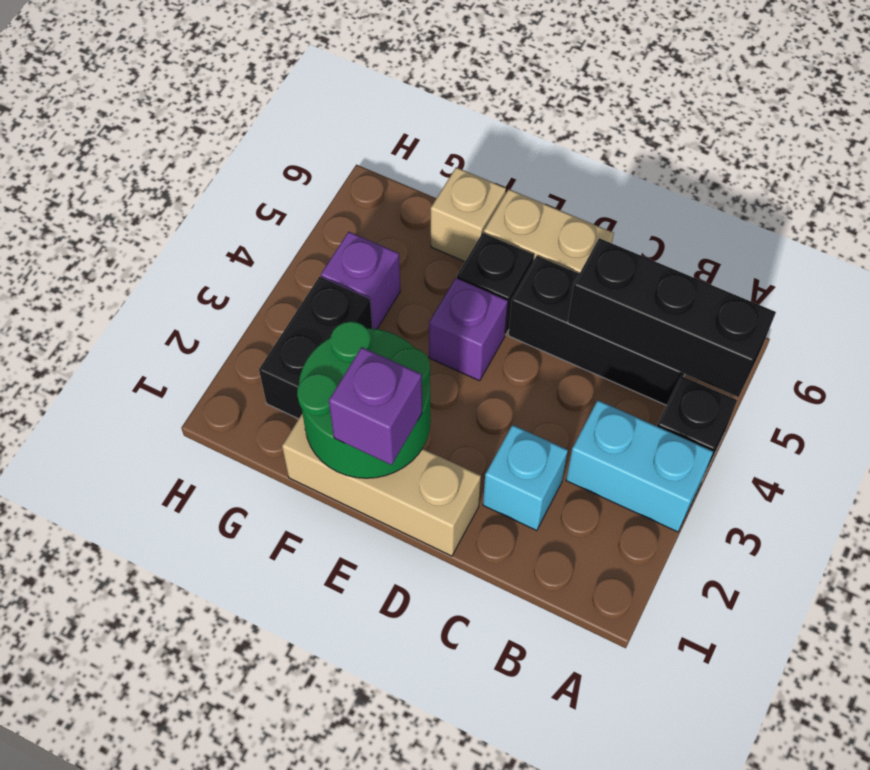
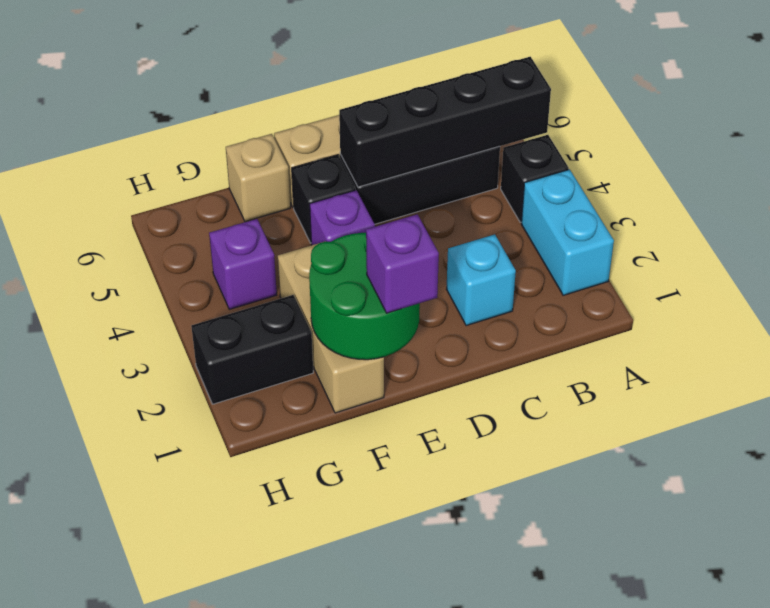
cyan 1x2 brick [566,400,713,532] -> cyan 1x2 brick turned to [521,169,614,295]
black 1x3 brick [568,238,776,397] -> black 1x4 brick [339,57,551,187]
tan 1x3 brick [282,414,481,556] -> tan 1x3 brick turned to [278,241,384,413]
black 1x2 brick [259,277,372,419] -> black 1x2 brick turned to [191,295,313,404]

